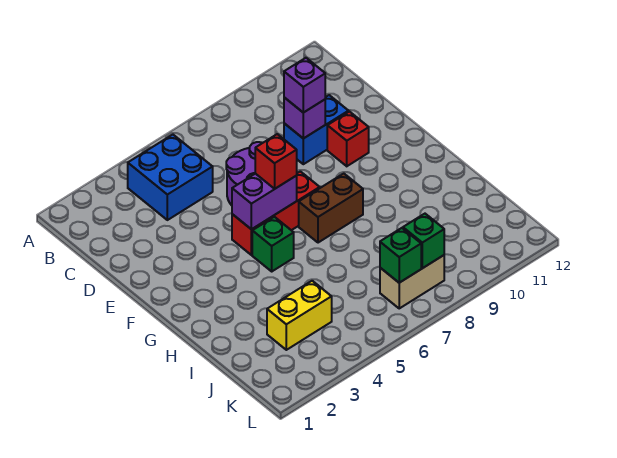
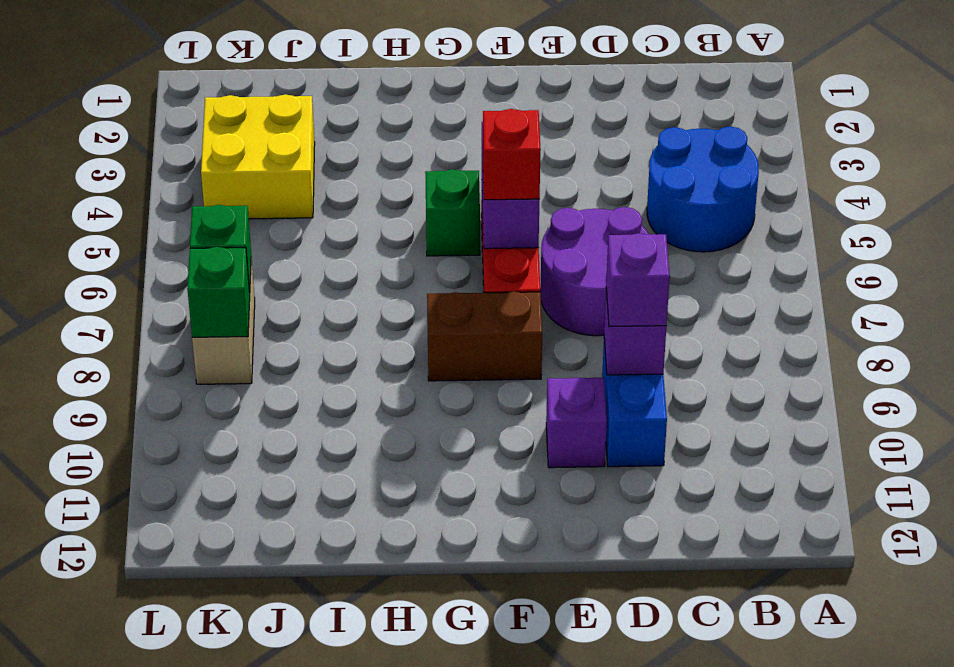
blue 2x2 brick [128,135,213,220] -> blue 2x2 round brick [647,126,759,252]
red 1x1 brick [327,112,369,166] -> purple 1x1 brick [546,378,607,468]
brown 1x2 brick [299,174,363,243] -> brown 1x2 brick turned to [427,291,542,381]
yellow 1x2 brick [267,281,332,350] -> yellow 2x2 brick [201,94,315,219]

